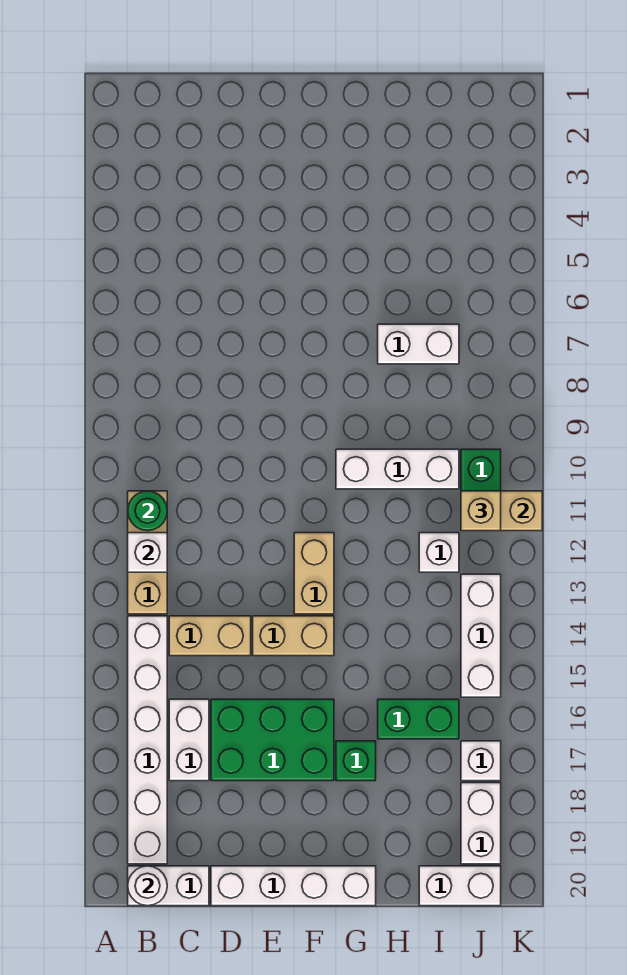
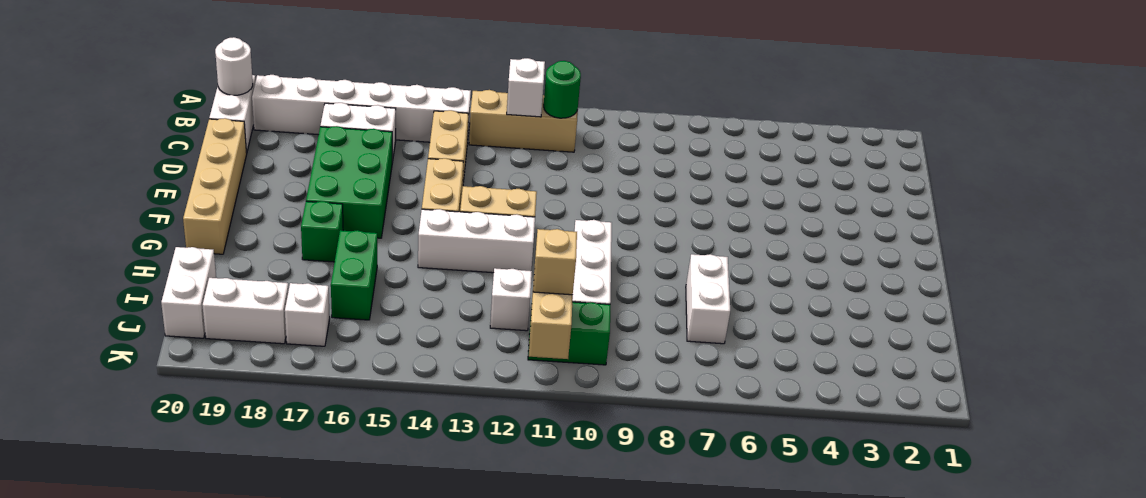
white 1x4 brick [211,866,376,906] -> tan 1x4 brick [183,118,247,254]
white 1x3 brick [461,574,501,697] -> white 1x3 brick moved to [418,209,535,273]

